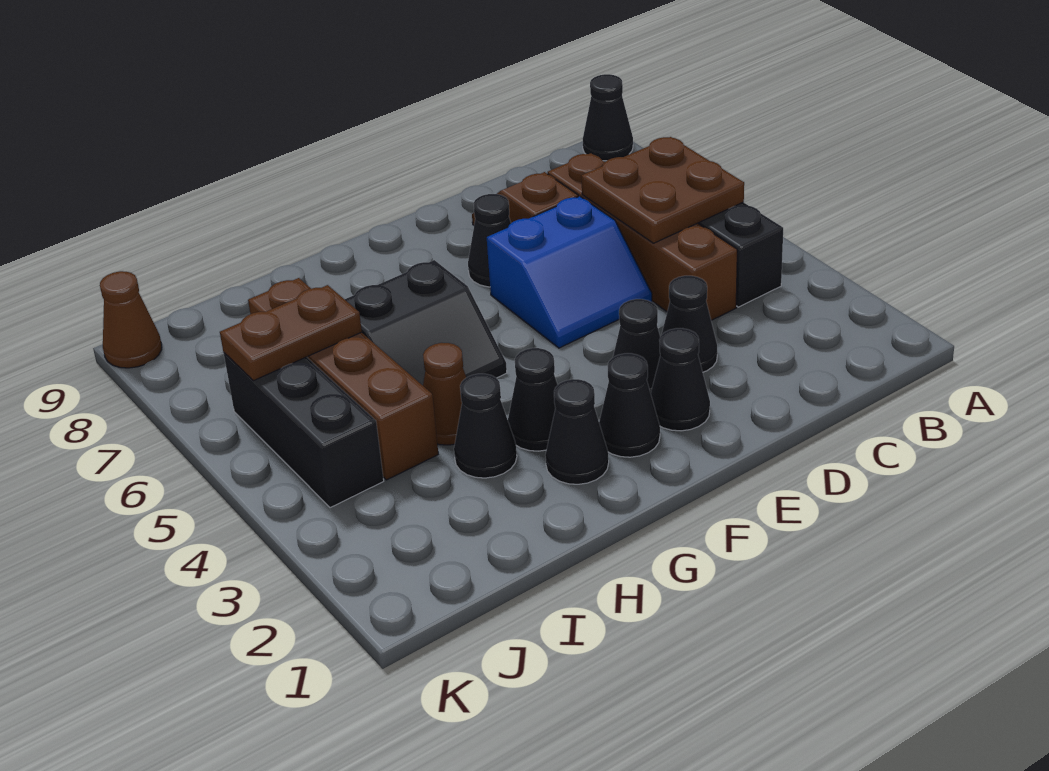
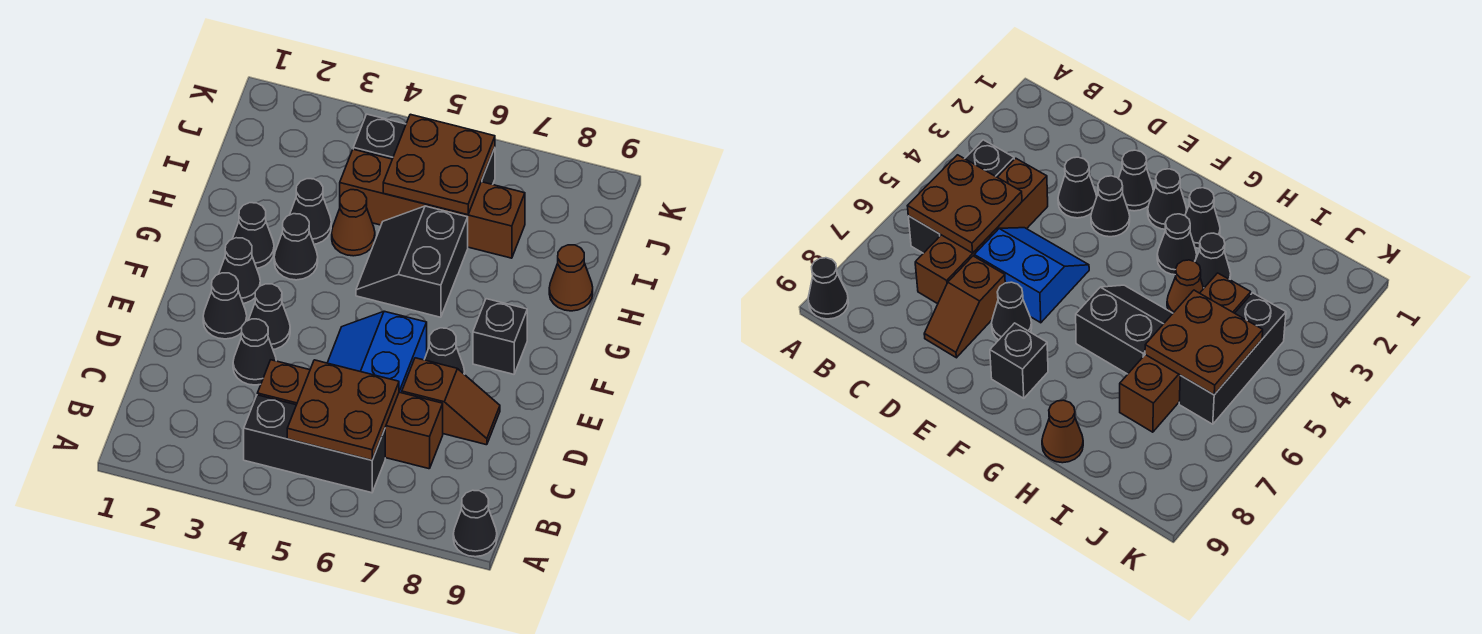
none -> black 1x1 brick [473,299,527,374]
brown 1x2 plate [220,285,362,381] -> brown 2x2 plate [383,114,495,215]
brown 1x1 cone [100,271,162,368] -> brown 1x1 cone moved to [549,245,593,311]

